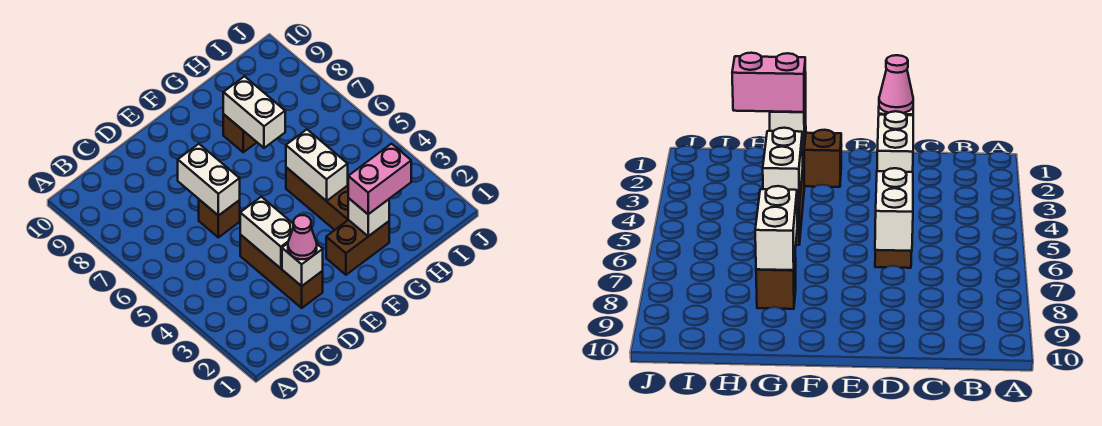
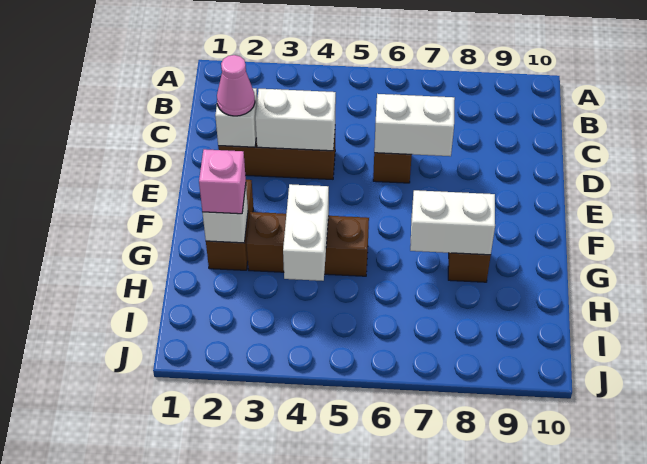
pink 1x2 brick [348,144,411,214] -> pink 1x1 brick [199,149,246,214]
white 1x2 brick [286,130,348,201] -> white 1x2 brick turned to [283,184,329,281]

